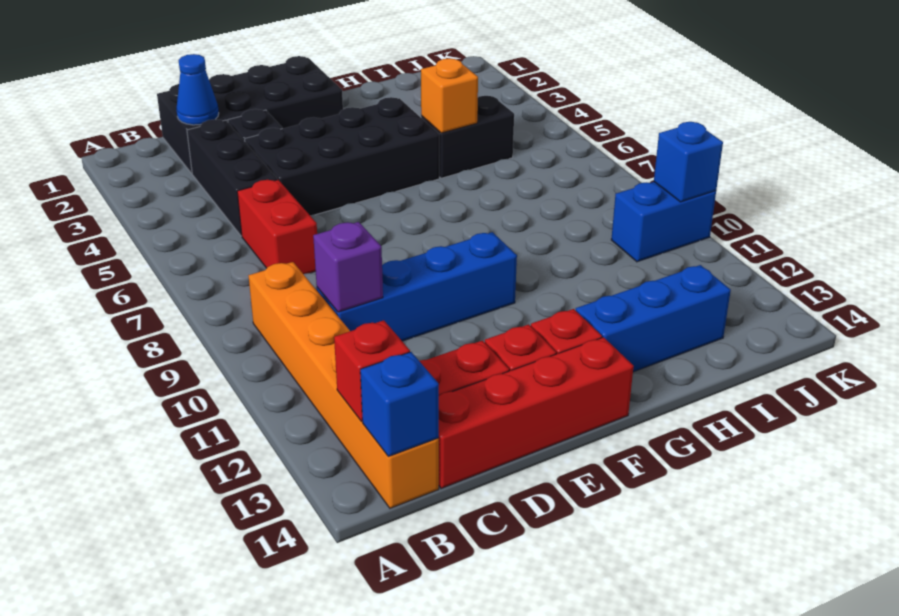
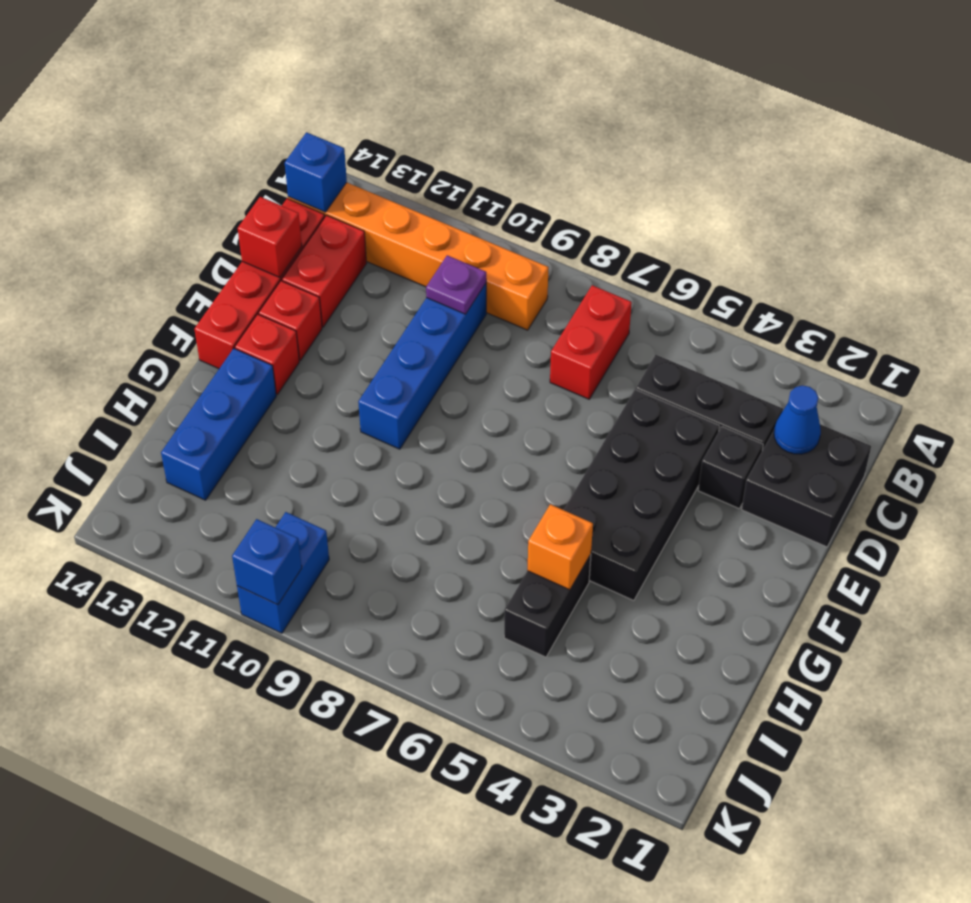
red 1x1 brick [334,320,410,422] -> red 1x1 brick moved to [238,197,302,278]
black 2x4 brick [157,56,343,173] -> black 2x2 brick [742,424,871,547]
red 1x2 brick [237,180,317,274] -> red 1x2 brick turned to [550,285,632,399]
purple 1x1 brick [313,222,383,312] -> purple 1x1 plate [426,255,486,314]

